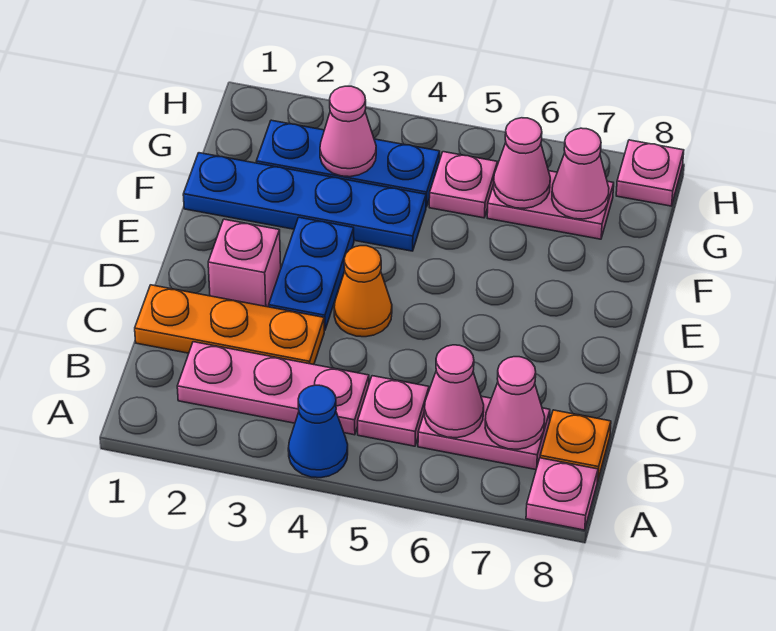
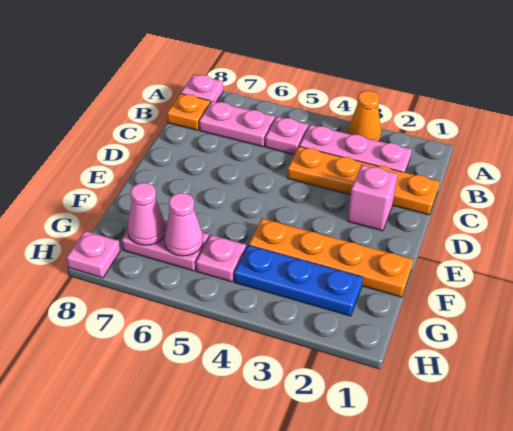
blue 1x1 cone [288,385,348,478] -> none
pink 1x1 cone [424,345,484,438] -> none
pink 1x1 cone [485,357,545,449] -> none
orange 1x3 plate [135,285,324,365] -> orange 1x4 plate [287,146,440,215]
blue 1x2 plate [269,217,354,330] -> none
orange 1x1 cone [334,246,392,337] -> orange 1x1 cone moved to [348,91,381,141]
blue 1x4 plate [183,153,426,251] -> orange 1x4 plate [249,218,413,297]
pink 1x1 cone [320,86,376,177] -> none

